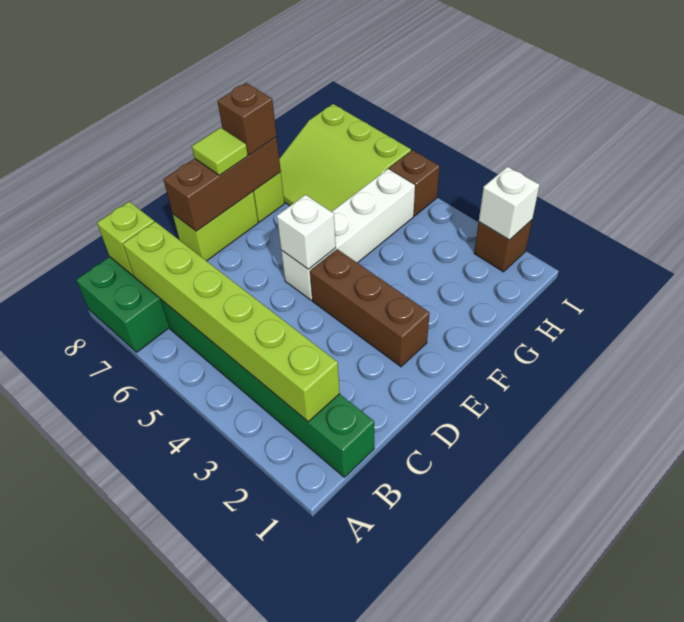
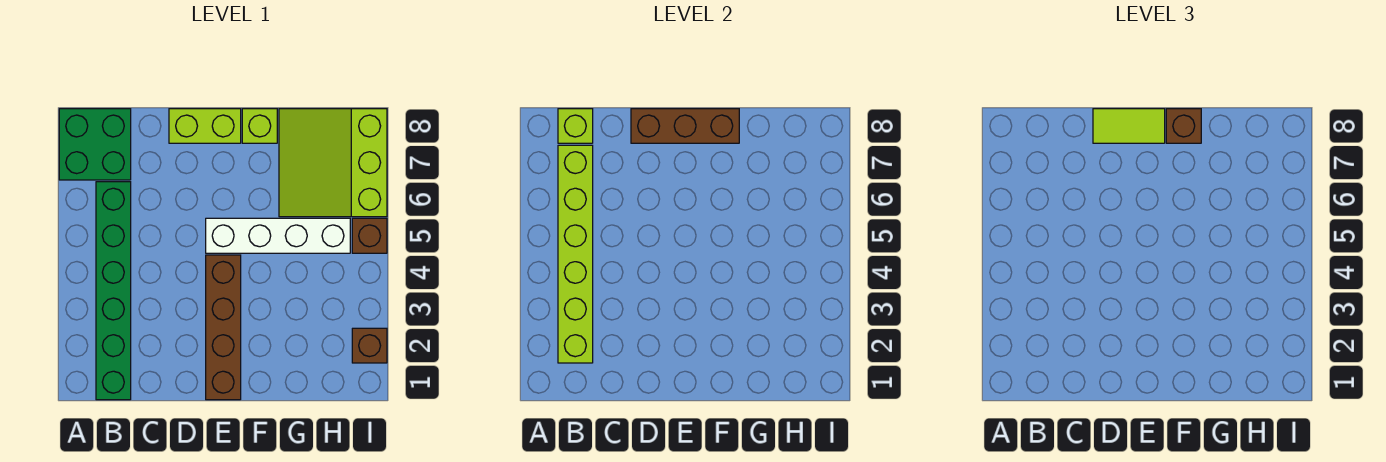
brown 1x3 brick [310,249,430,367] -> brown 1x4 brick [206,255,241,400]
white 1x1 brick [277,195,336,269] -> none
lime 1x1 tile [192,128,248,175] -> lime 1x2 tile [1093,109,1165,143]
white 1x1 brick [479,167,540,240] -> none

